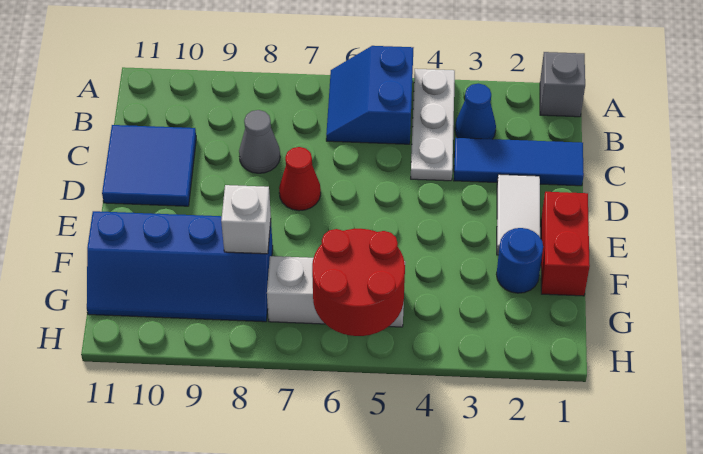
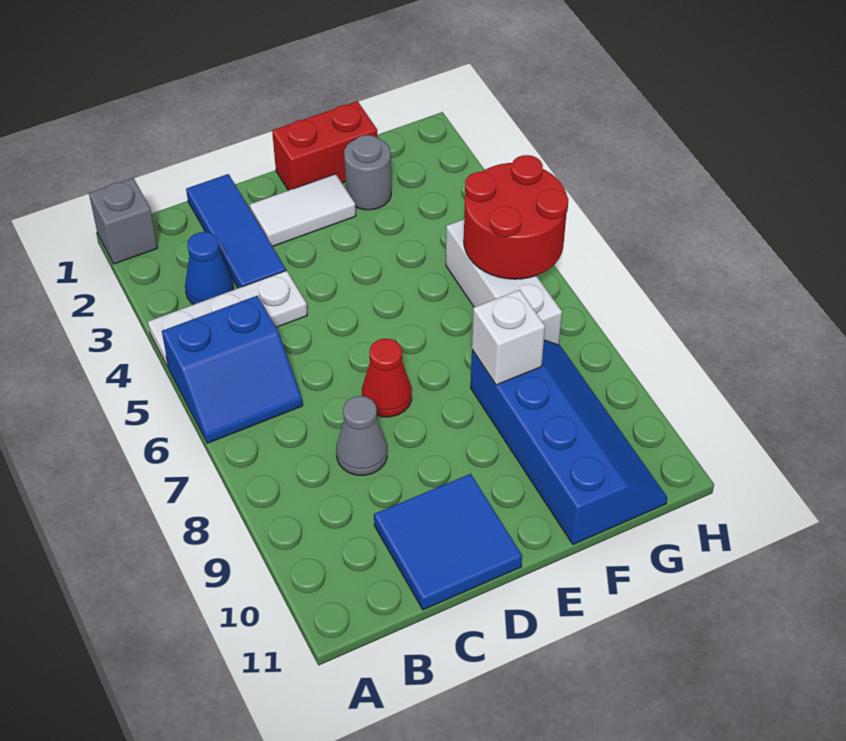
blue 1x1 round brick [496,228,543,293] -> grey 1x1 round brick [344,135,391,210]

